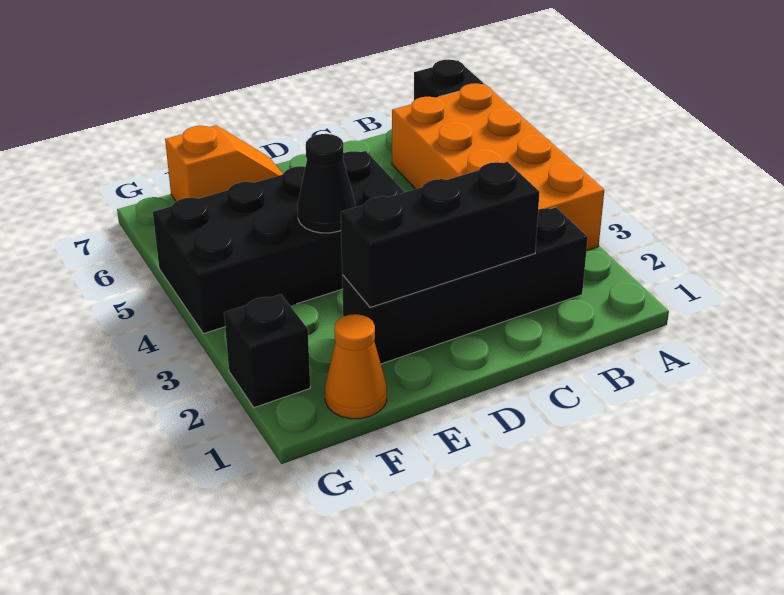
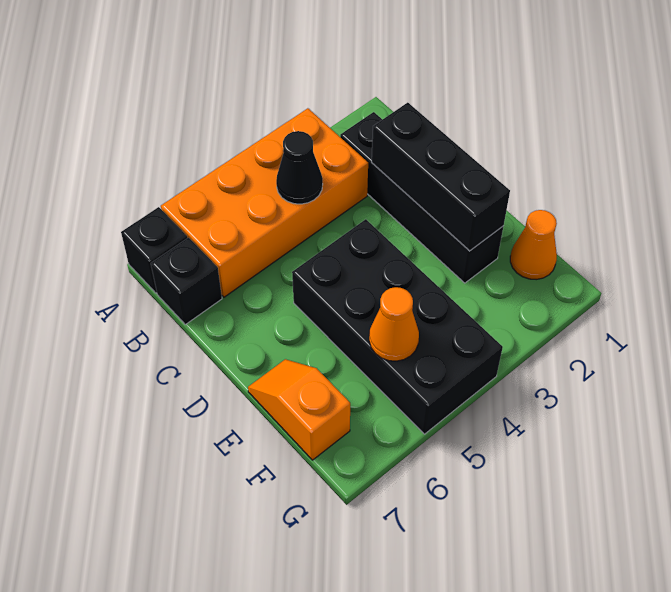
black 1x1 cone [298,134,355,233] -> black 1x1 cone moved to [276,131,323,204]
none -> orange 1x1 cone [369,287,419,361]
black 1x1 brick [224,294,310,408] -> black 1x1 brick moved to [151,238,222,324]

